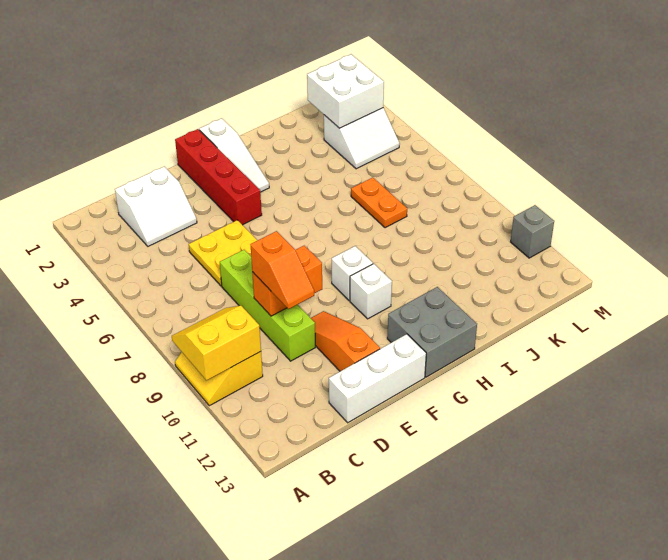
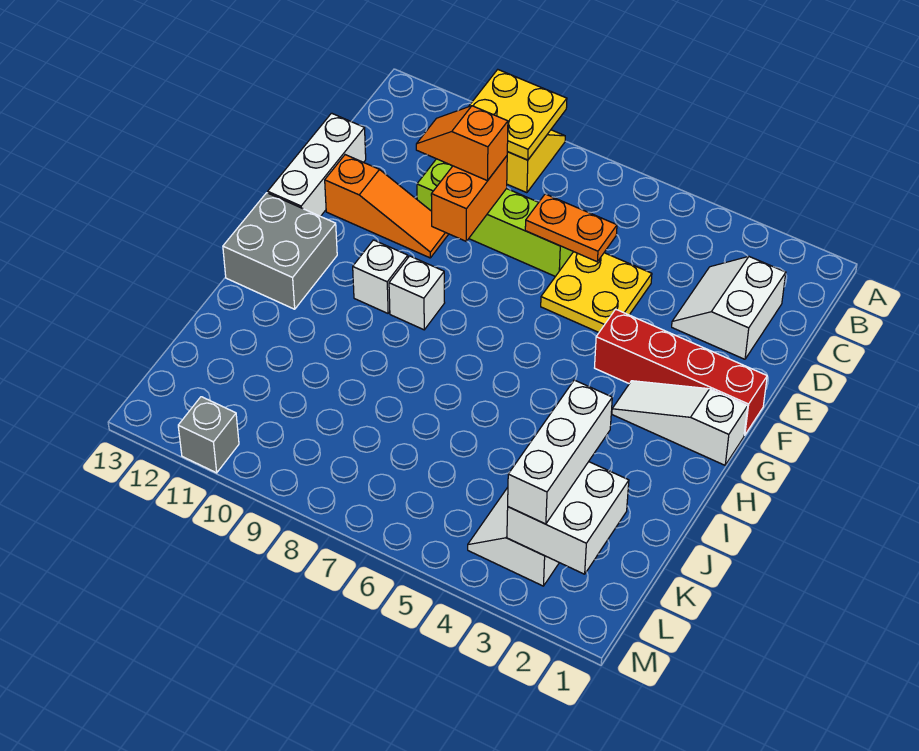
yellow 2x2 slope [172,306,261,380] -> yellow 2x2 plate [469,70,567,160]
none -> white 1x3 brick [508,380,612,524]
orange 1x2 plate [351,178,407,228] -> orange 1x2 plate moved to [525,194,617,262]

